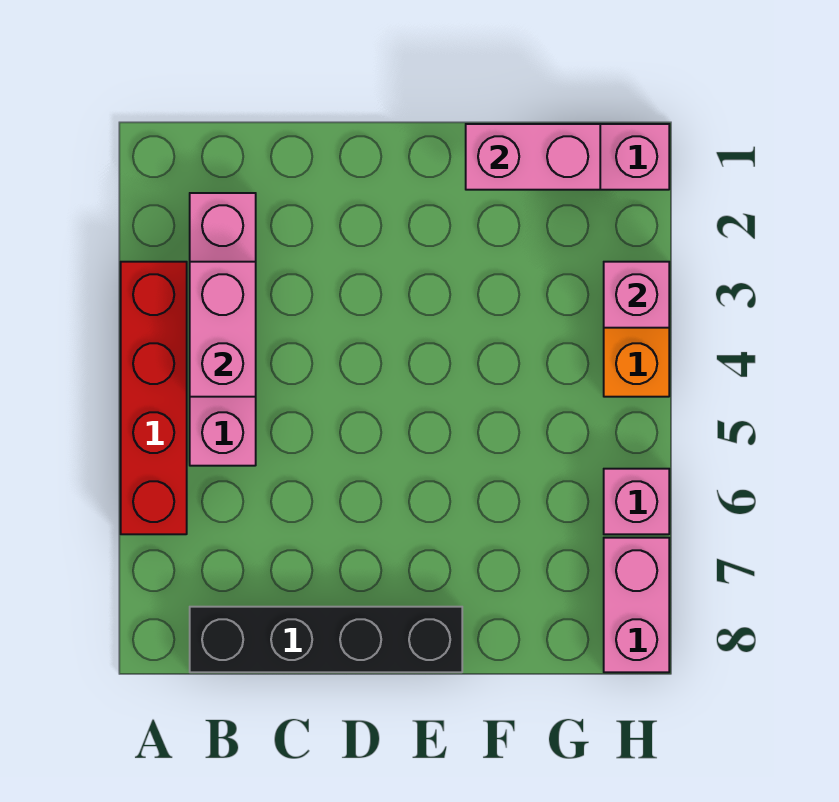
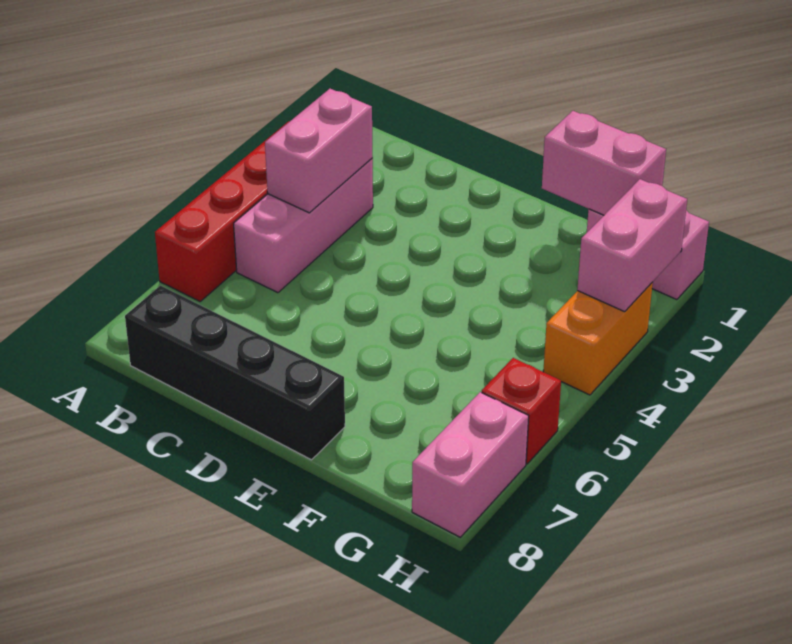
pink 1x4 brick [190,193,256,466] -> pink 1x3 brick [234,159,373,293]
pink 1x1 brick [604,262,669,328] -> pink 1x2 brick [577,179,687,312]
pink 1x1 brick [604,469,669,534] -> red 1x1 brick [482,358,561,464]

